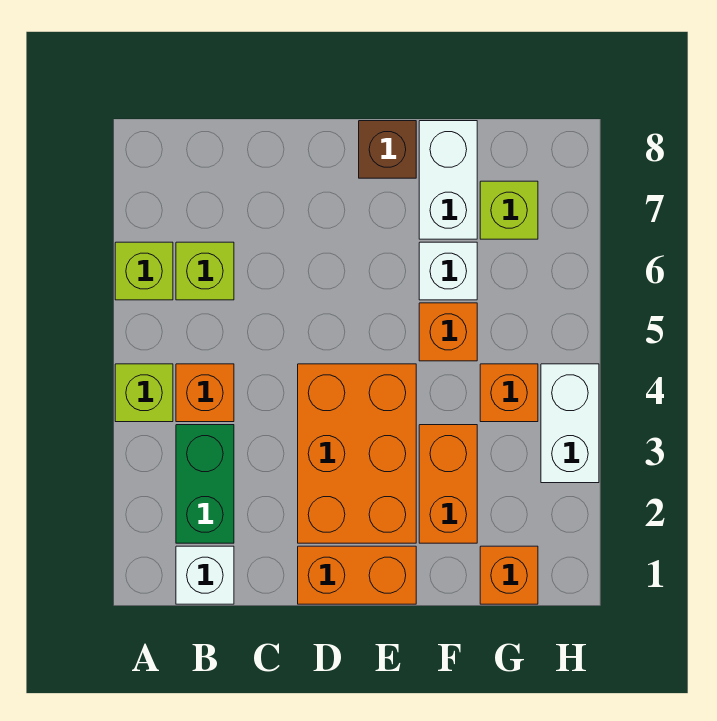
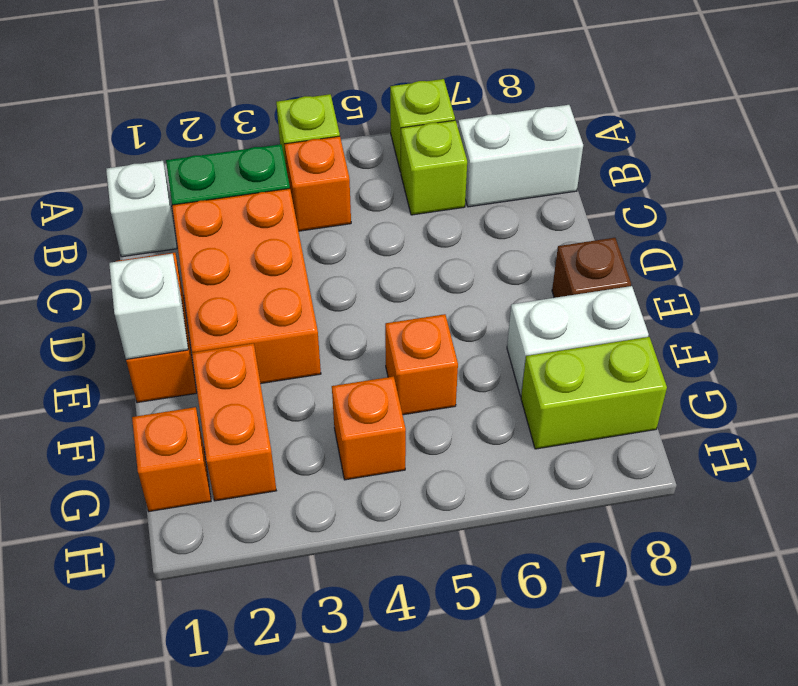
orange 2x3 brick [298,364,416,543] -> orange 2x3 brick turned to [172,188,321,384]
orange 1x2 brick [419,425,477,543] -> orange 1x2 brick turned to [192,343,276,501]
white 1x1 brick [419,242,477,300] -> white 1x1 brick moved to [109,254,188,359]
lime 1x1 brick [480,181,538,239] -> lime 1x2 brick [521,337,667,449]
white 1x2 brick [541,364,599,483] -> white 1x2 brick moved to [458,105,583,207]

